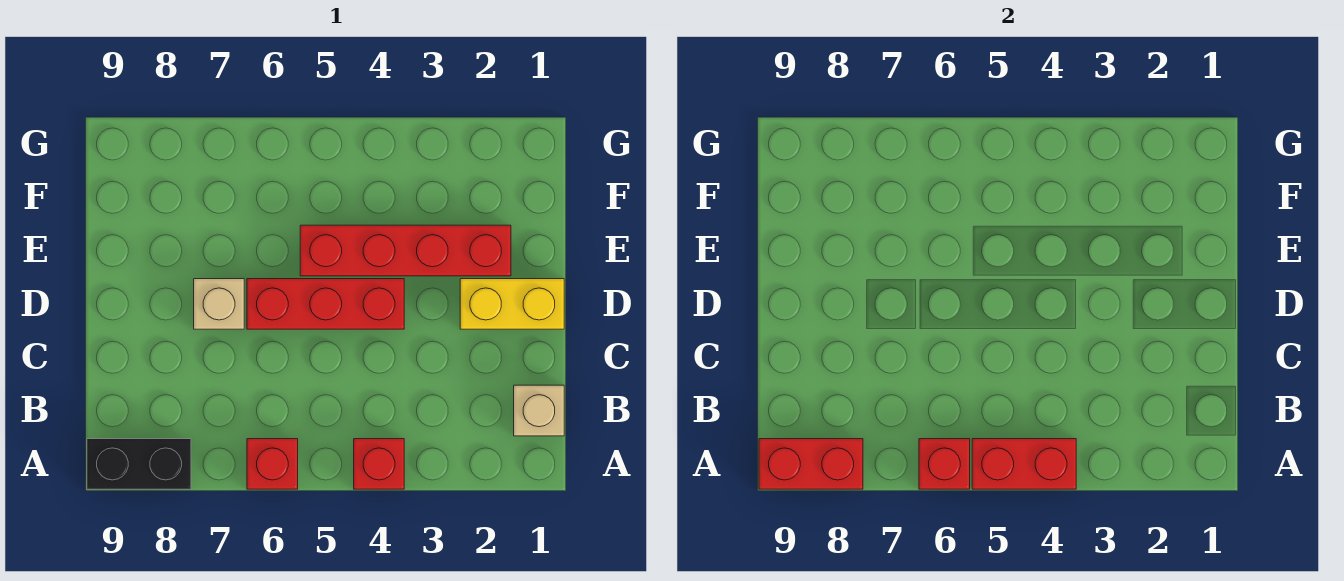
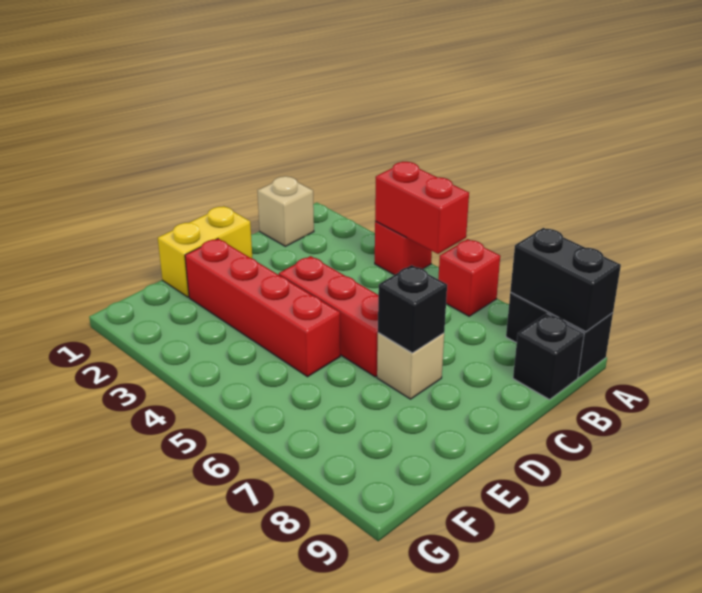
red 1x1 brick [919,439,970,489] -> none
red 1x2 brick [759,439,863,489] -> black 1x2 brick [510,228,621,332]
none -> black 1x1 brick [513,314,584,399]
yellow 1x2 brick [460,279,564,329] -> yellow 1x2 brick turned to [158,206,252,297]
none -> black 1x1 brick [378,265,447,353]

